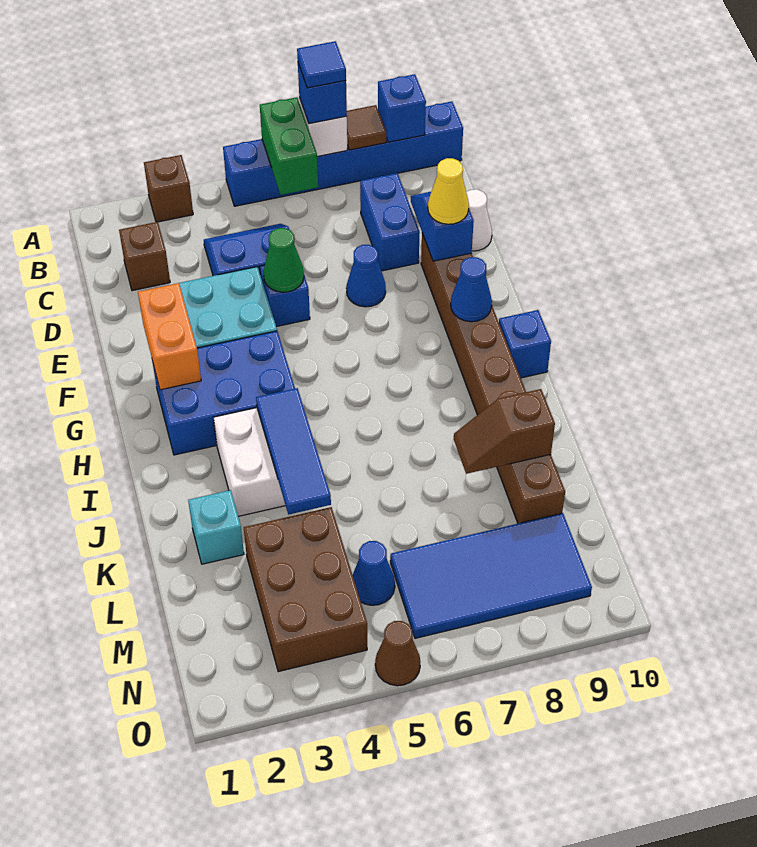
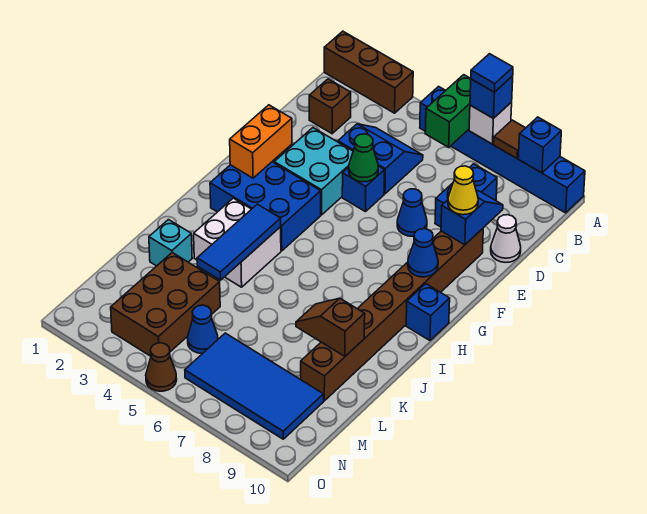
brown 1x1 brick [144,155,193,222] -> brown 1x3 brick [324,31,413,113]

